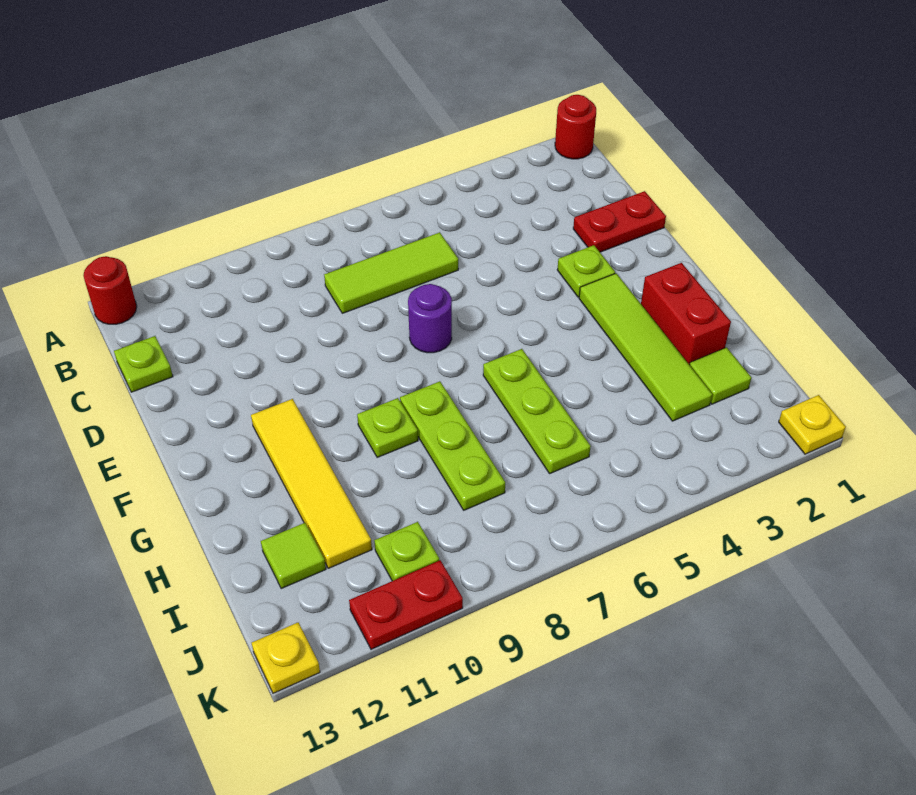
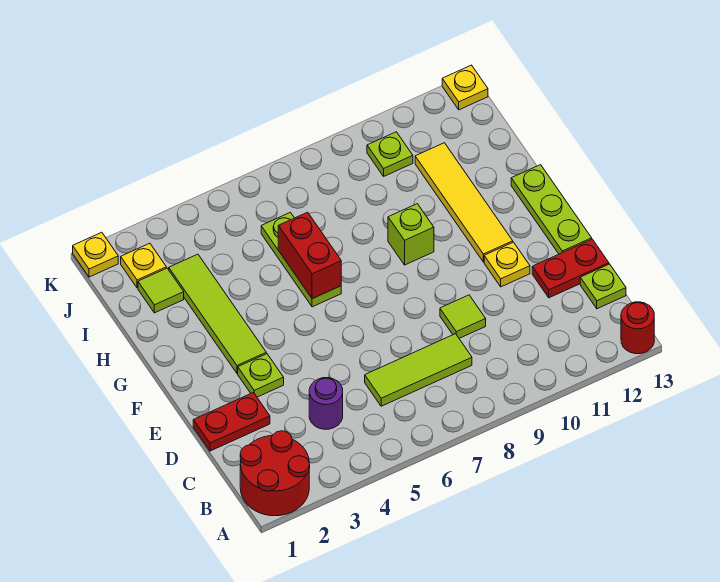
red 1x1 round brick [555,95,596,159] -> red 2x2 round brick [240,431,310,516]
purple 1x1 round brick [408,284,452,353] -> purple 1x1 round brick moved to [309,378,343,429]
none -> yellow 1x1 plate [484,242,530,287]
red 1x2 brick [641,263,731,365] -> red 1x2 brick moved to [278,212,341,299]
lime 1x3 plate [400,381,505,510] -> lime 1x3 plate moved to [511,165,592,254]
lime 1x1 plate [357,398,418,457] -> lime 1x1 brick [388,204,434,265]
lime 1x1 tile [261,523,326,589] -> lime 1x1 tile moved to [440,295,486,338]
none -> yellow 1x1 plate [121,243,166,288]
red 1x2 plate [349,560,463,649] -> red 1x2 plate moved to [532,239,609,298]

